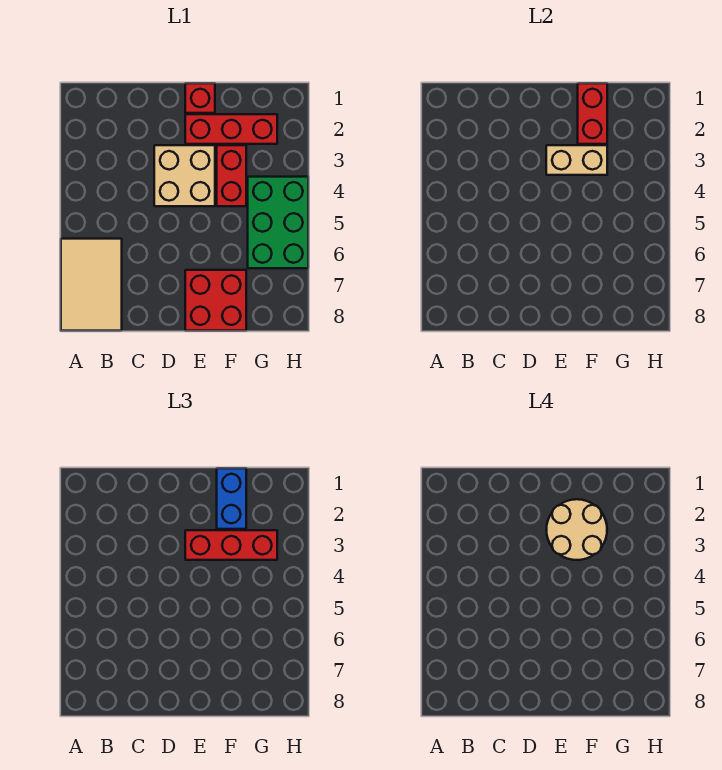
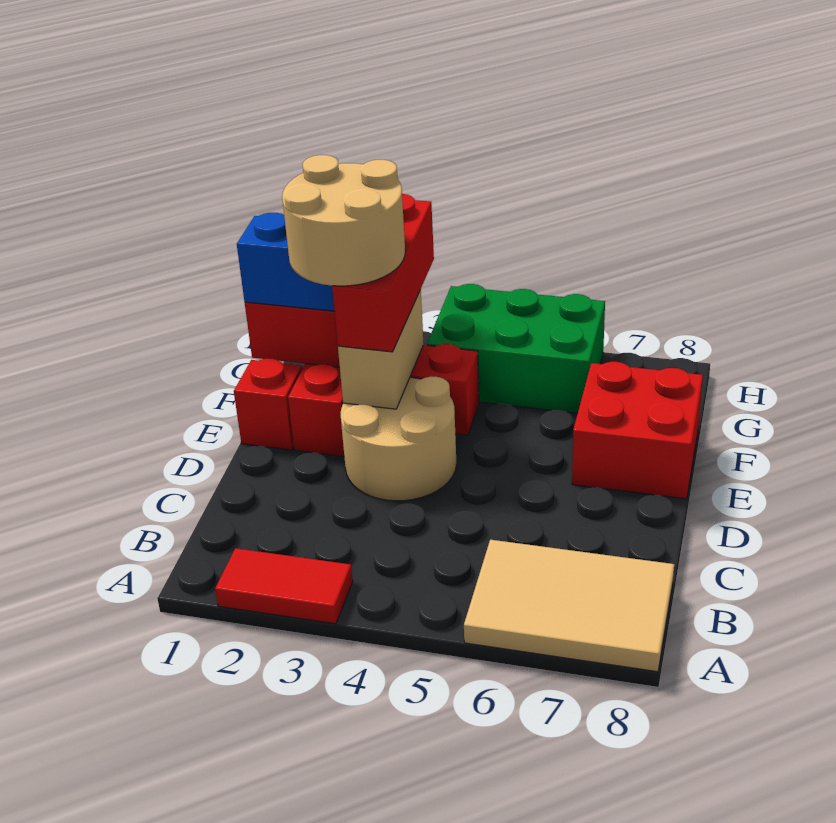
none -> red 1x2 tile [215,548,353,624]
tan 2x2 brick [154,145,215,206] -> tan 2x2 round brick [341,377,456,501]

